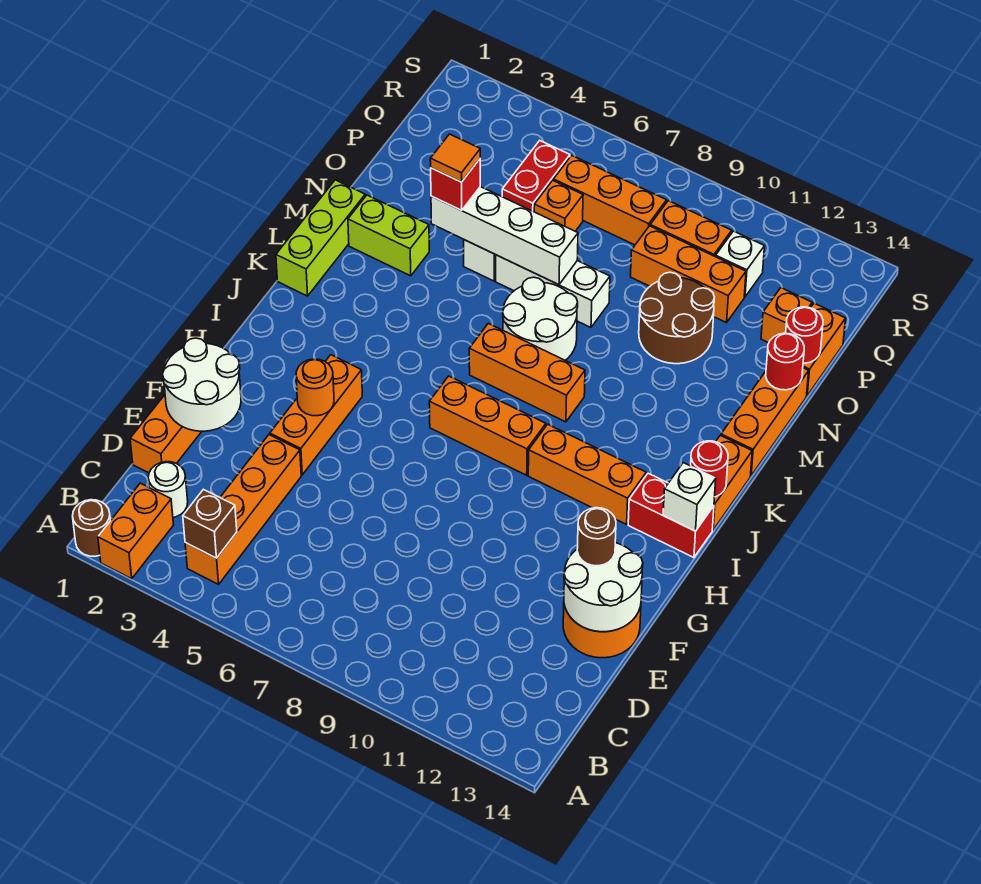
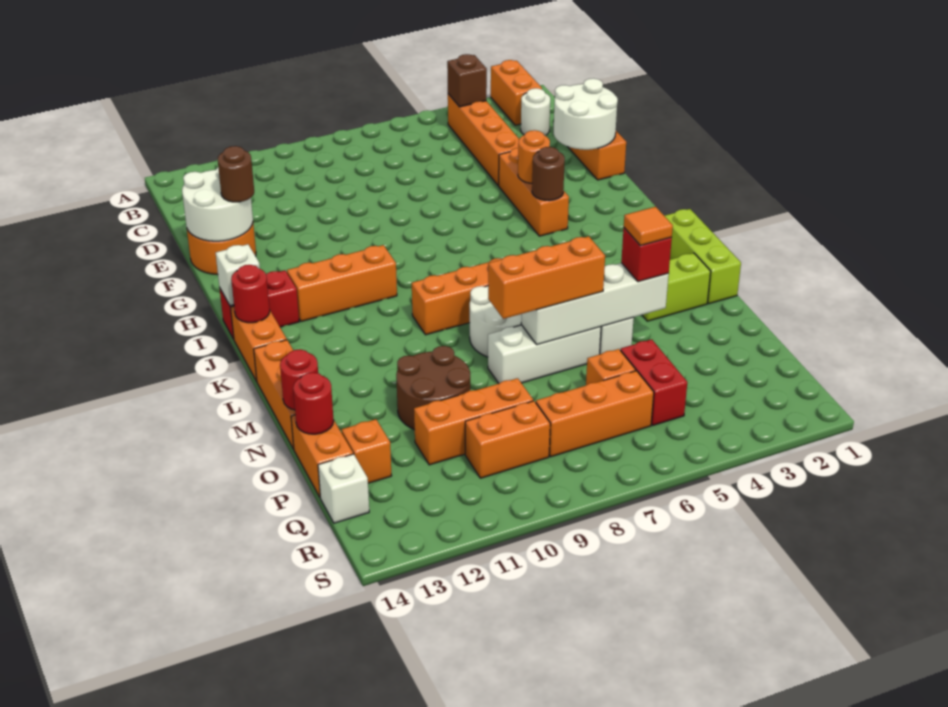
brown 1x1 round brick [73,500,111,556] -> brown 1x1 round brick moved to [532,147,565,201]
orange 1x3 brick [429,376,546,475] -> orange 1x3 brick moved to [488,236,605,319]
white 1x1 brick [716,231,765,297] -> white 1x1 brick moved to [318,454,369,523]

